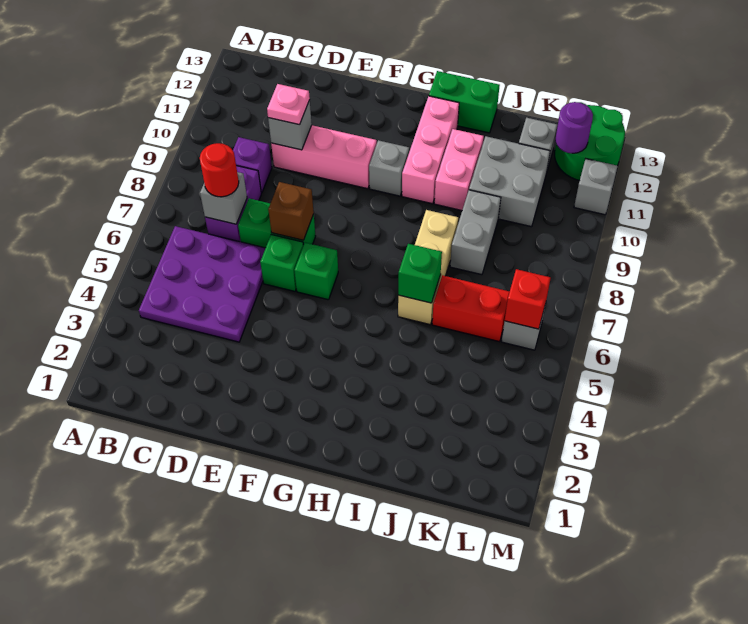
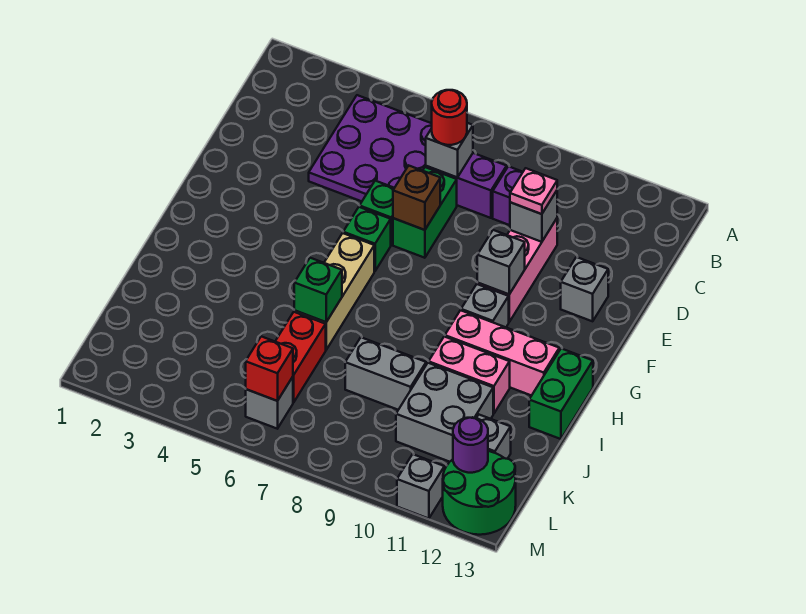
none -> grey 1x1 brick [561,257,608,321]
none -> grey 1x1 brick [477,230,525,294]
tan 1x3 brick [398,210,458,325] -> tan 1x3 brick turned to [294,233,374,350]

